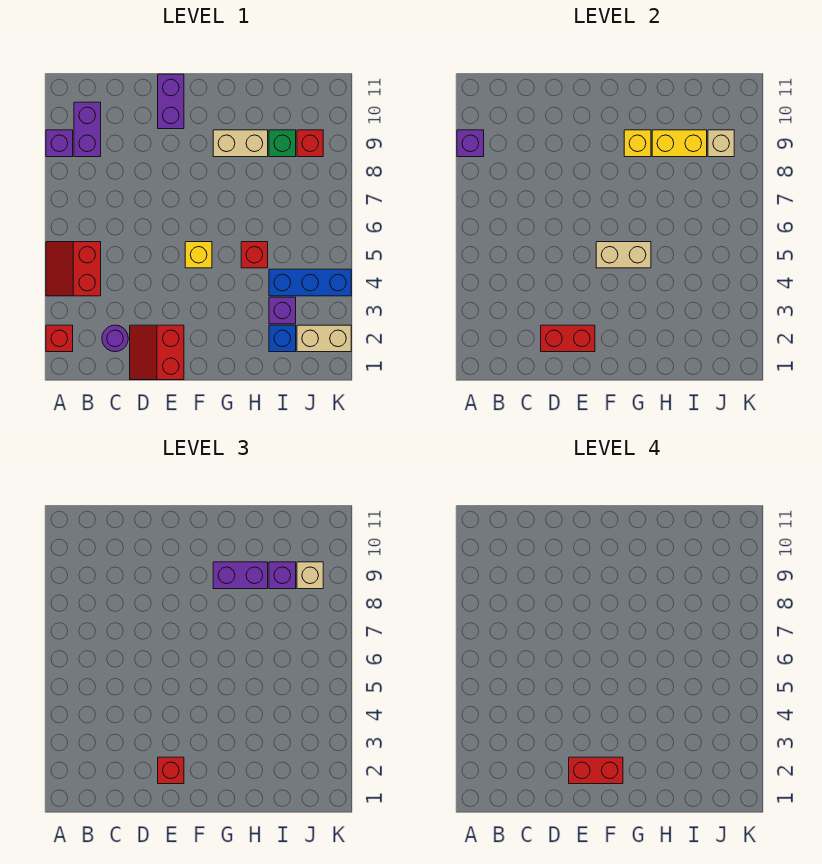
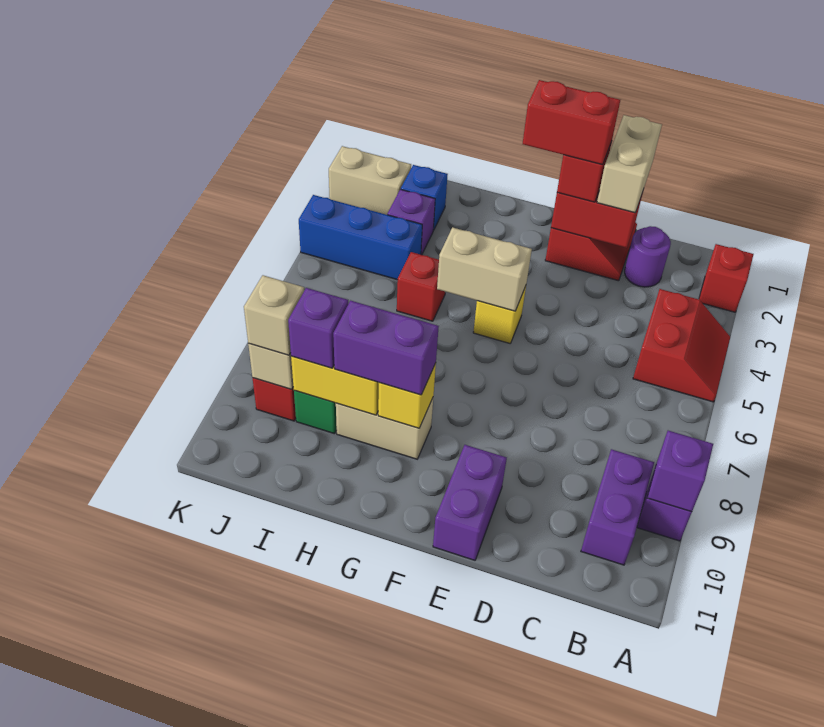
none -> tan 1x2 brick [597,115,662,213]

